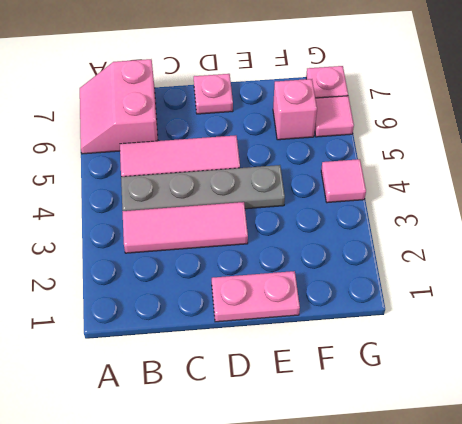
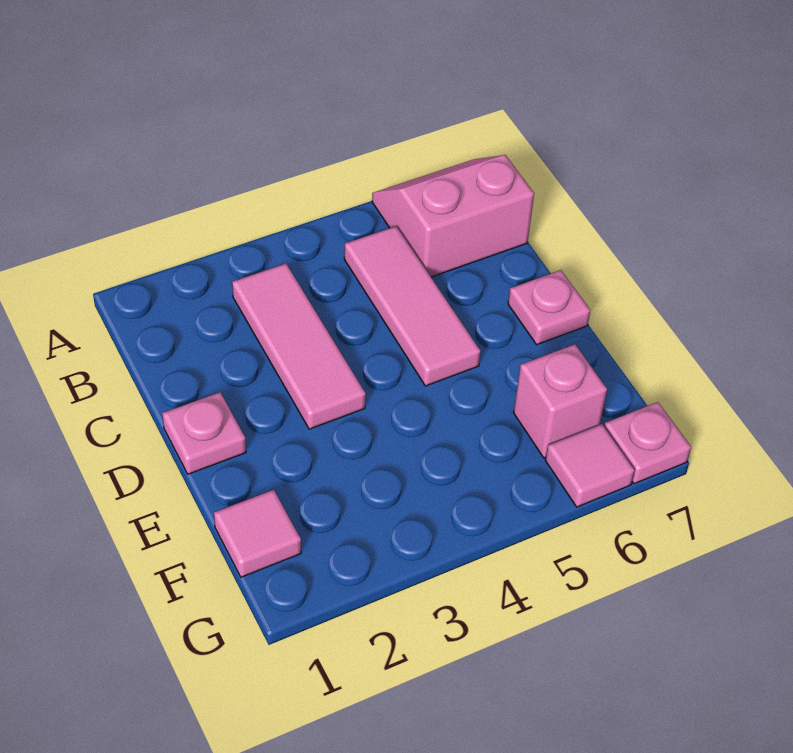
grey 1x4 plate [121,165,285,211] -> none
pink 1x2 plate [212,271,300,322] -> pink 1x1 plate [162,392,246,474]
pink 1x1 tile [321,159,366,203] -> pink 1x1 tile moved to [214,490,301,577]

